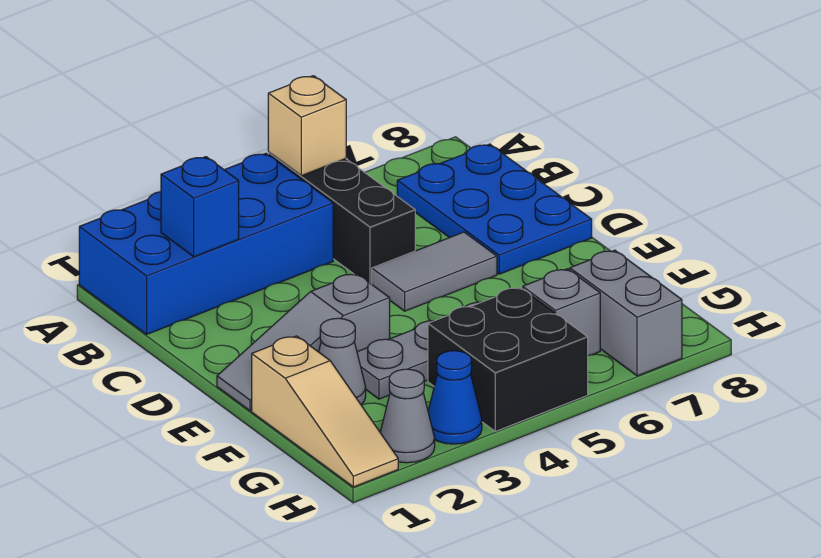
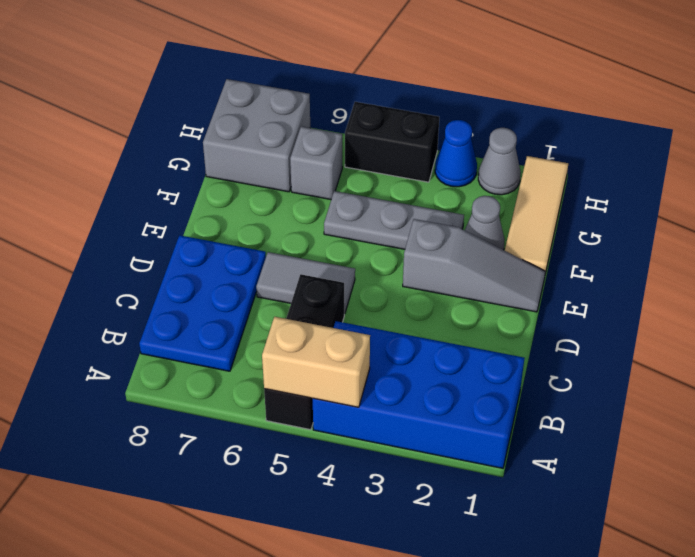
tan 1x1 brick [268,76,346,176] -> tan 1x2 brick [262,317,370,407]
blue 1x1 brick [161,157,239,257] -> none
tan 1x3 slope [252,336,398,487] -> tan 1x3 tile [505,156,568,273]
black 2x2 brick [428,287,588,431] -> black 1x2 brick [345,102,439,182]
grey 1x2 brick [570,250,682,376] -> grey 2x2 brick [203,79,310,192]

